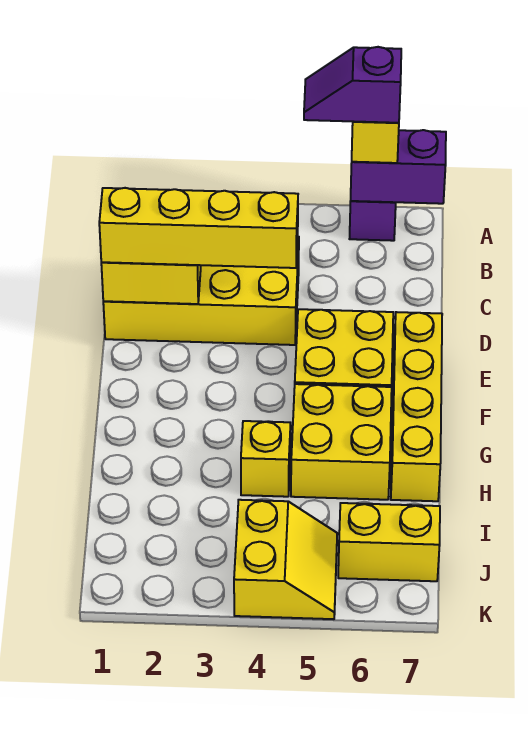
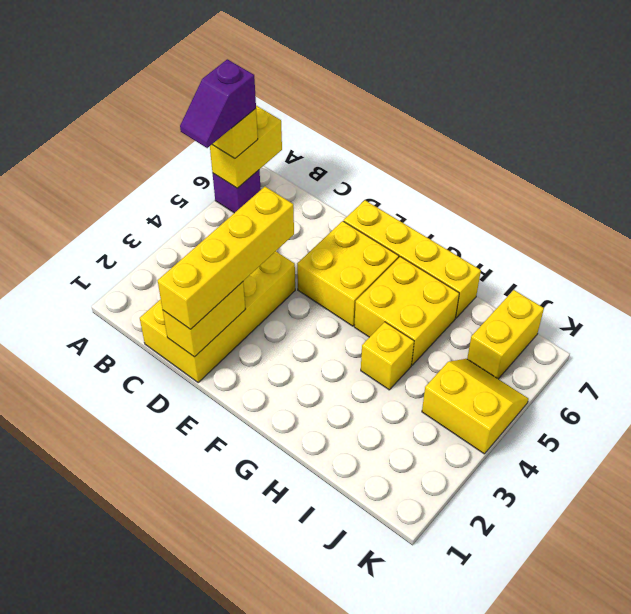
purple 1x2 brick [351,130,446,204] -> yellow 1x2 brick [210,106,282,188]

